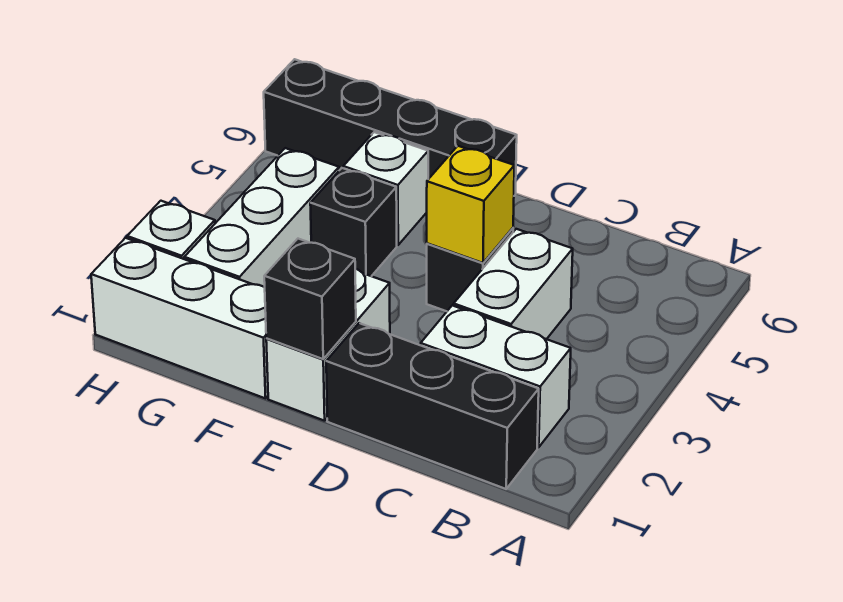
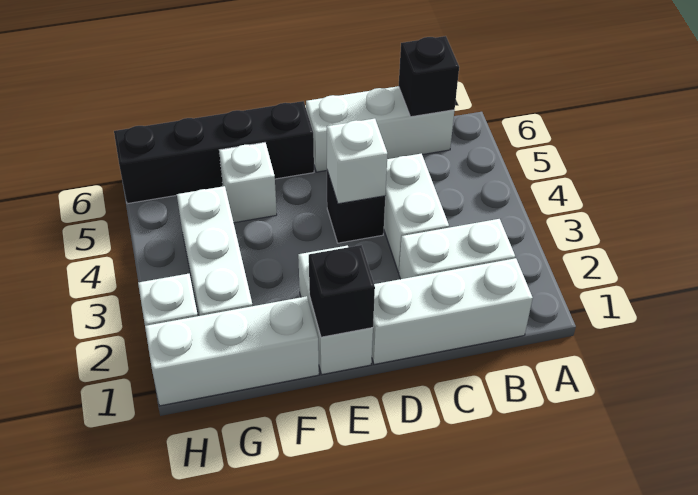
black 1x3 brick [326,323,539,489] -> white 1x3 brick [372,258,533,364]
none -> white 1x3 brick [306,86,455,172]
yellow 1x1 brick [427,146,514,263] -> white 1x1 brick [327,119,388,204]
black 1x1 brick [310,168,397,276] -> black 1x1 brick moved to [399,36,459,117]

